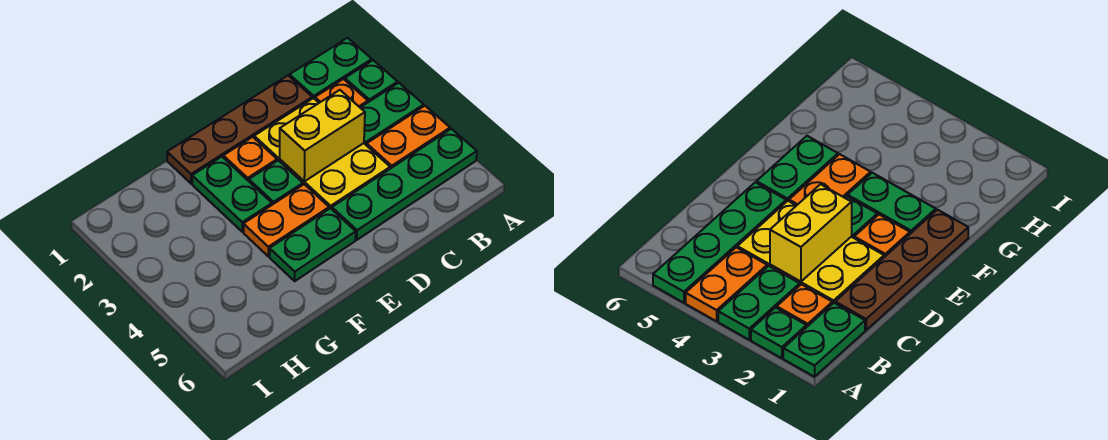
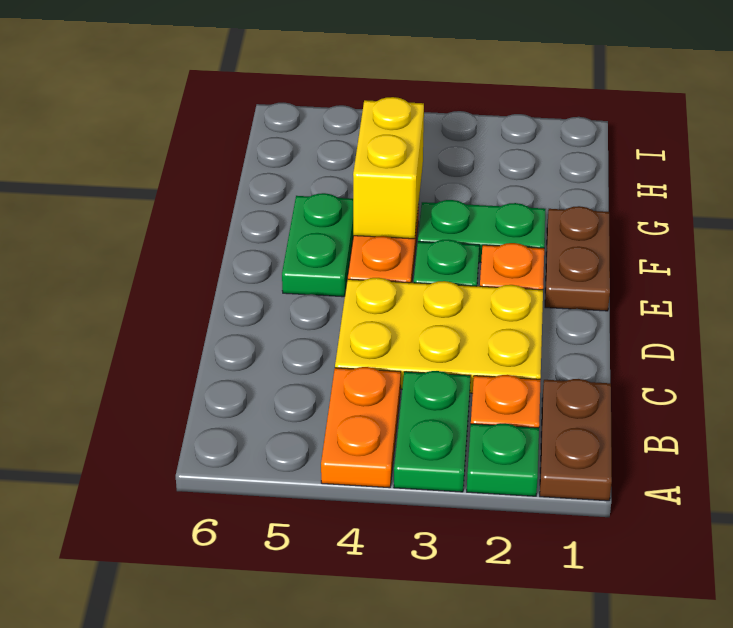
green 1x2 plate [290,38,372,99] -> brown 1x2 plate [540,379,612,501]
green 1x4 plate [332,129,477,240] -> none
brown 1x4 plate [167,76,312,184] -> brown 1x2 plate [545,206,610,311]
yellow 1x2 brick [280,90,365,181] -> yellow 1x2 brick moved to [353,97,424,239]

